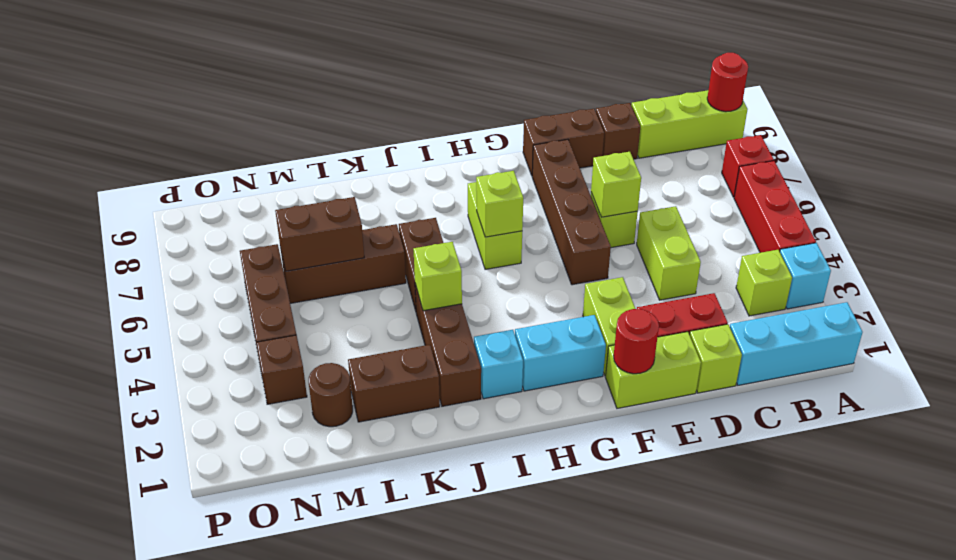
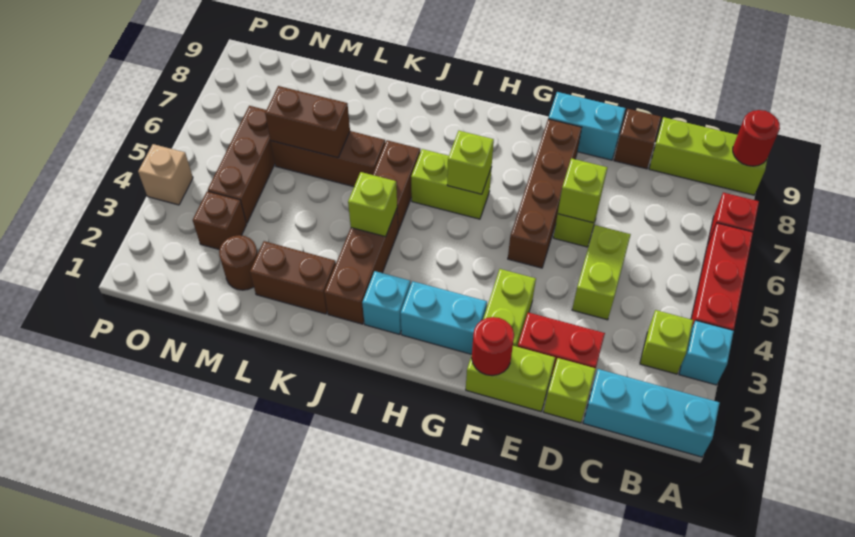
brown 1x2 brick [523,109,604,175] -> cyan 1x2 brick [548,92,626,160]
lime 1x2 brick [468,182,522,269] -> lime 1x2 brick turned to [411,149,491,219]
none -> tan 1x1 brick [138,144,193,205]

